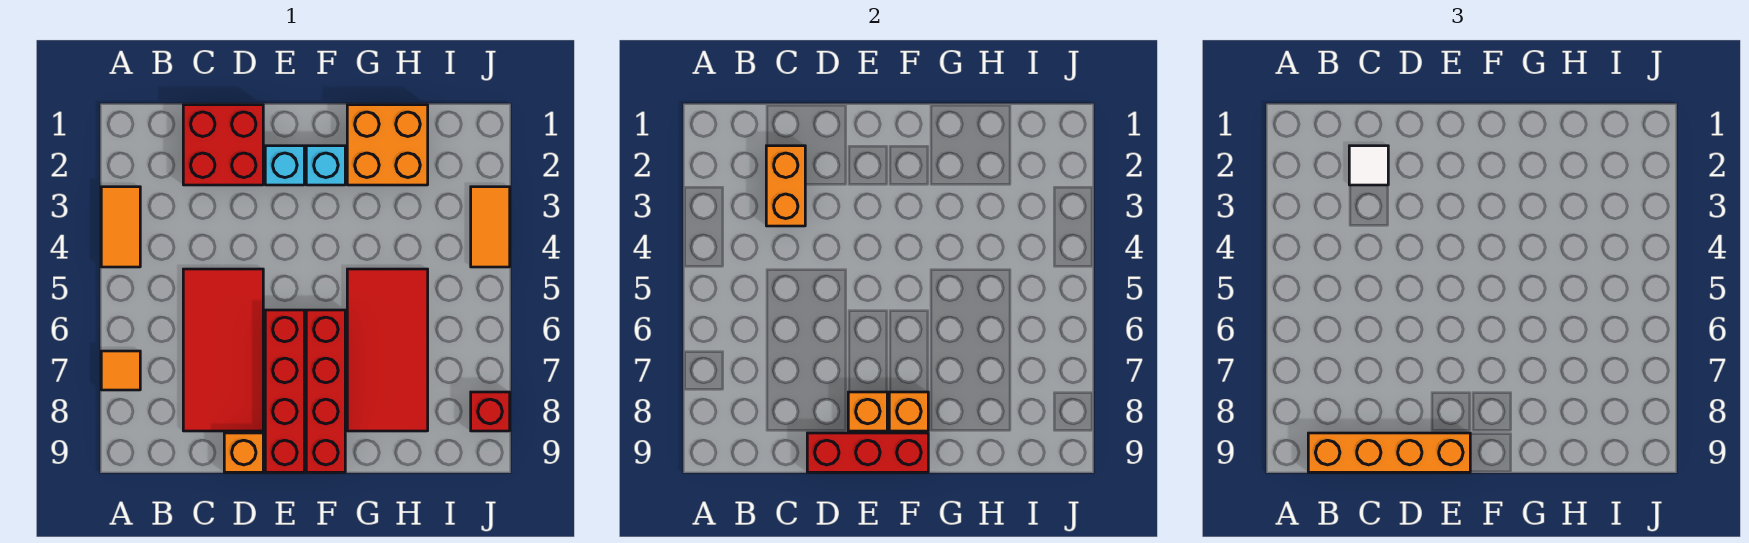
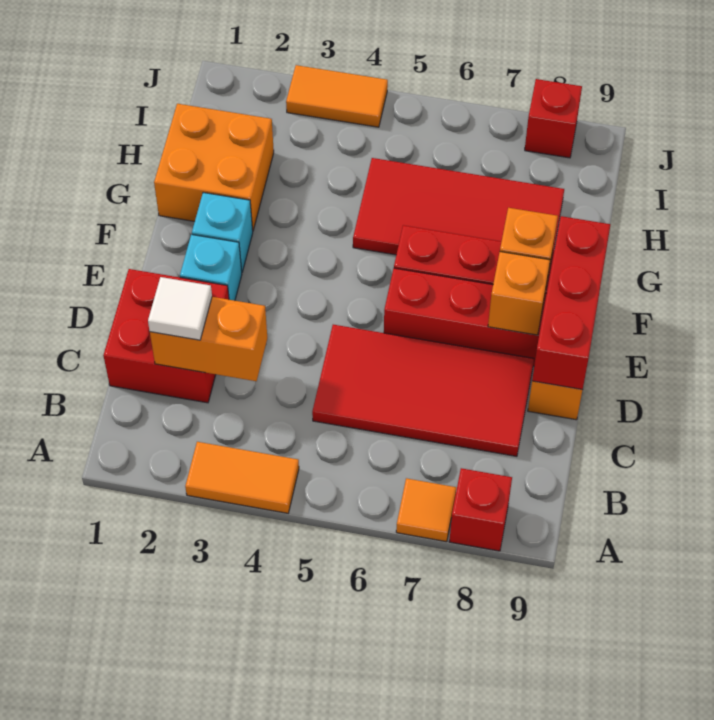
none -> red 1x1 brick [449,468,512,551]
orange 1x4 brick [1308,433,1470,472] -> none

